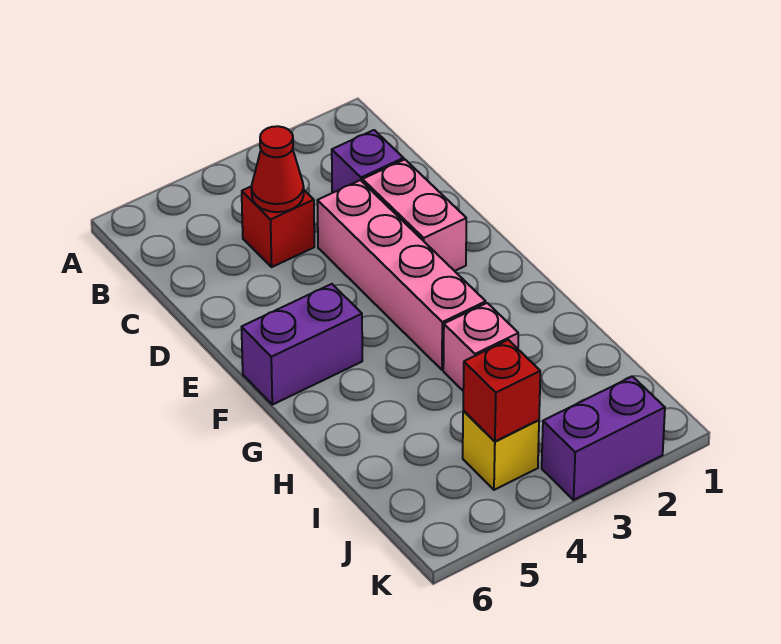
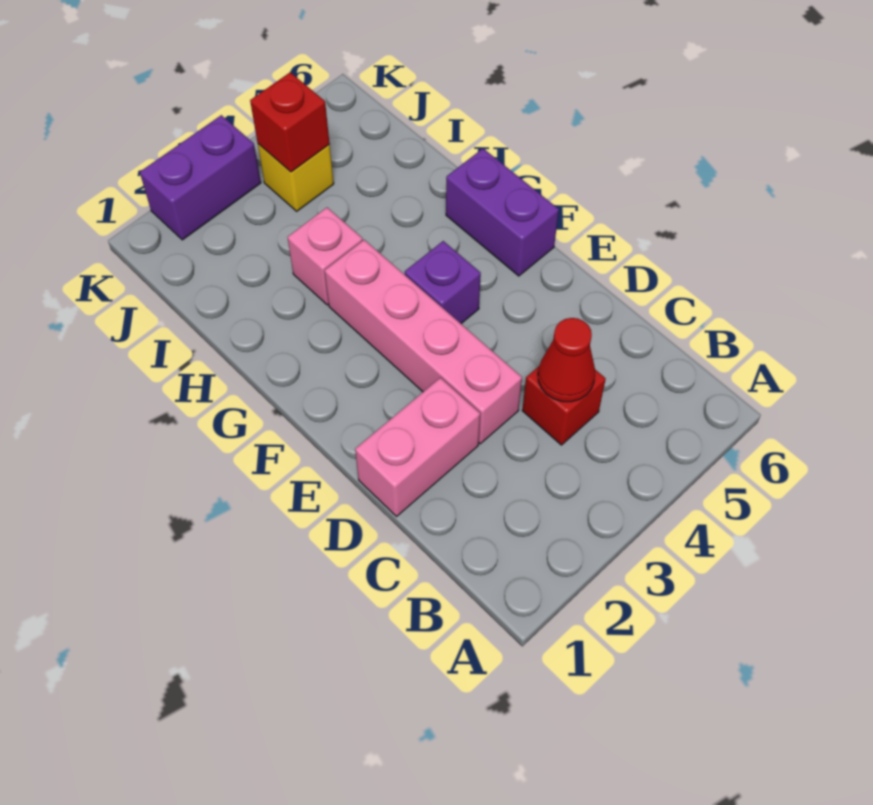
purple 1x1 brick [332,130,404,193] -> purple 1x1 brick moved to [405,241,481,323]
pink 1x2 brick [363,160,466,271] -> pink 1x2 brick turned to [355,378,480,516]
purple 1x2 brick [242,284,362,405] -> purple 1x2 brick turned to [446,149,559,276]

